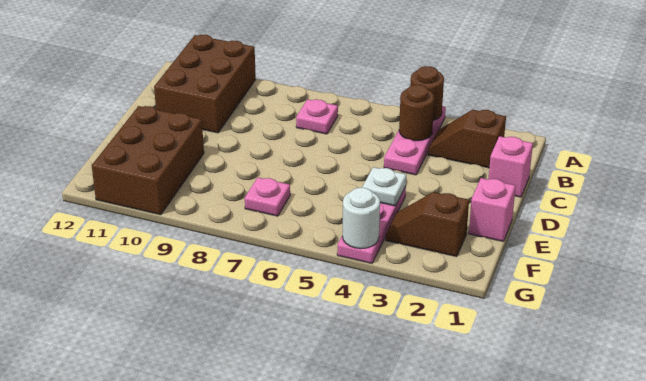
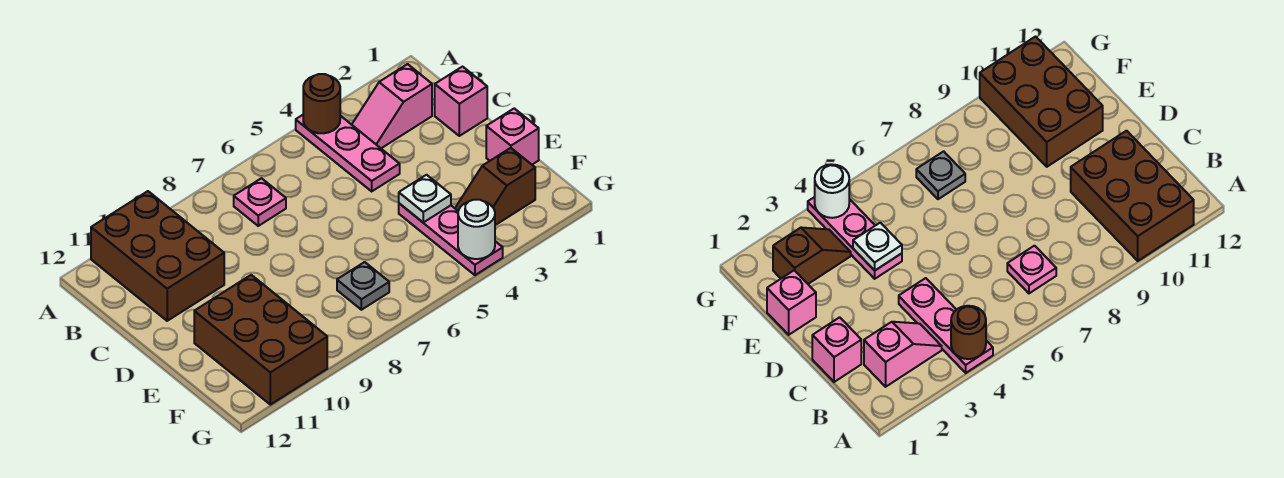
brown 1x2 slope [428,110,506,168] -> pink 1x2 slope [352,64,432,148]
brown 1x1 round brick [399,85,434,141] -> none
pink 1x1 plate [245,178,290,216] -> grey 1x1 plate [337,262,389,310]

